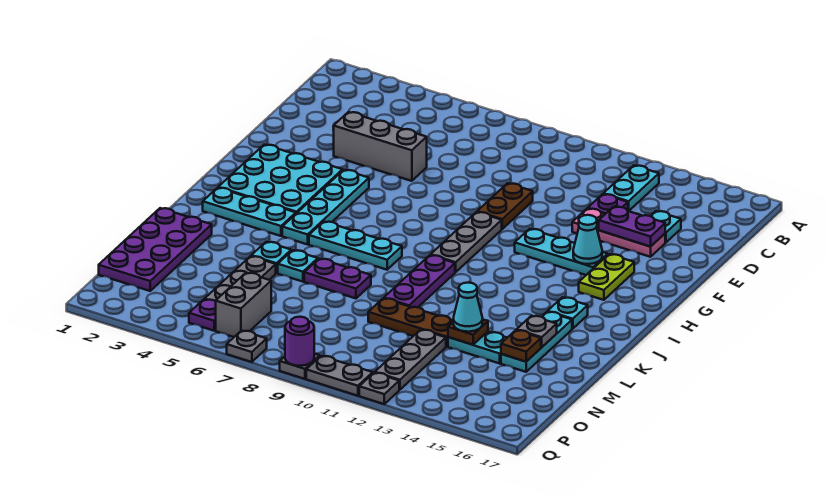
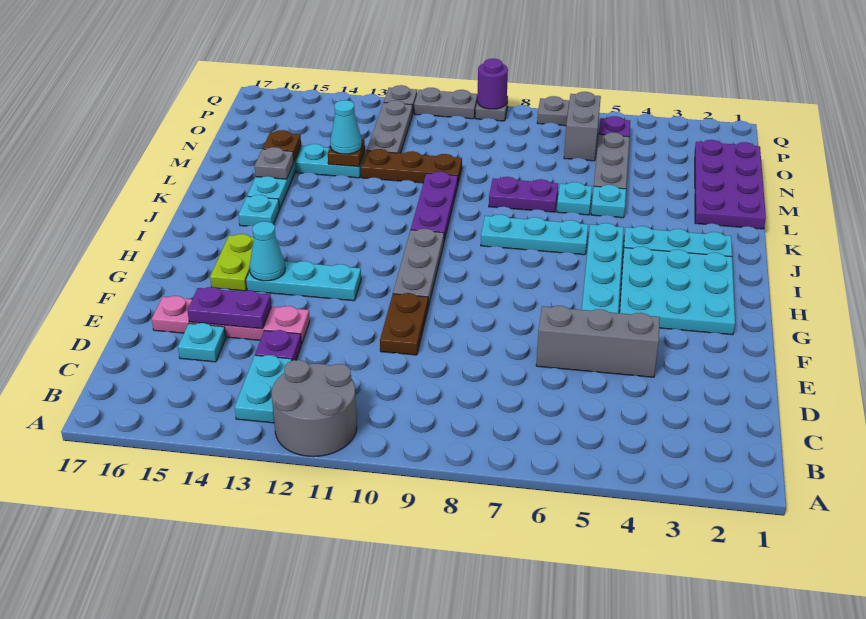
none -> grey 2x2 round brick [272,360,357,457]
pink 1x3 plate [572,209,665,257] -> pink 1x4 plate [152,296,310,344]

